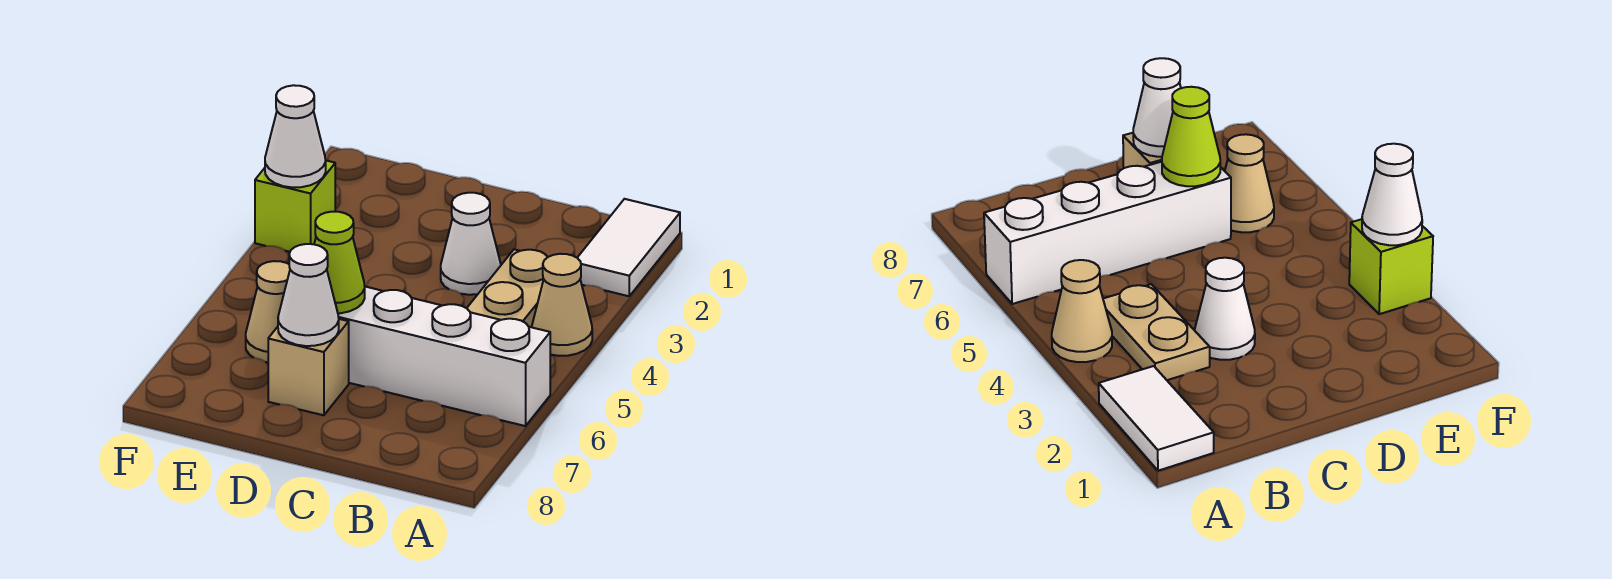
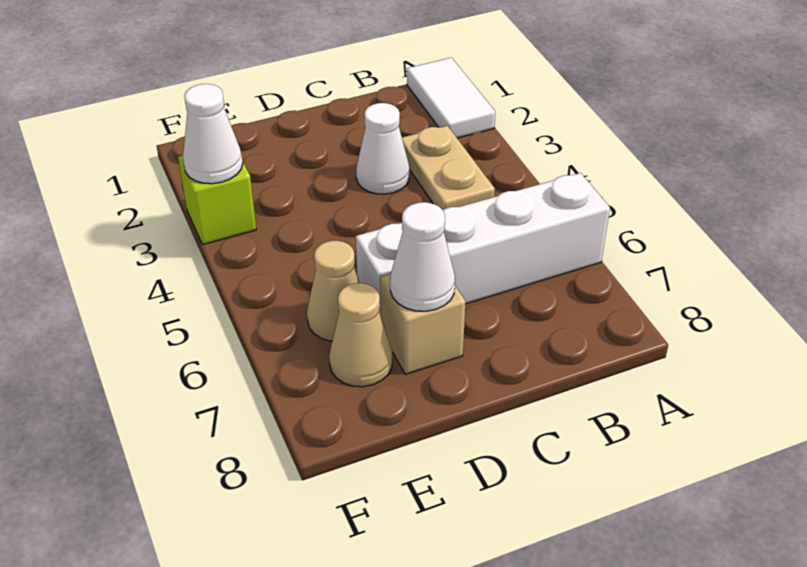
tan 1x1 cone [532,254,592,356] -> tan 1x1 cone moved to [329,283,393,387]
lime 1x1 cone [314,212,365,313] -> none

